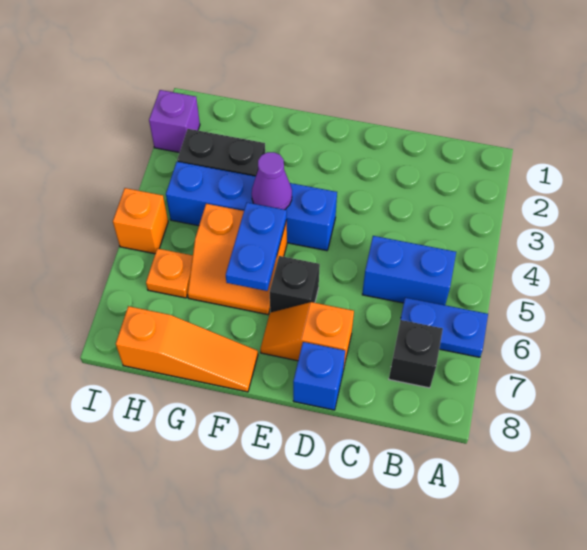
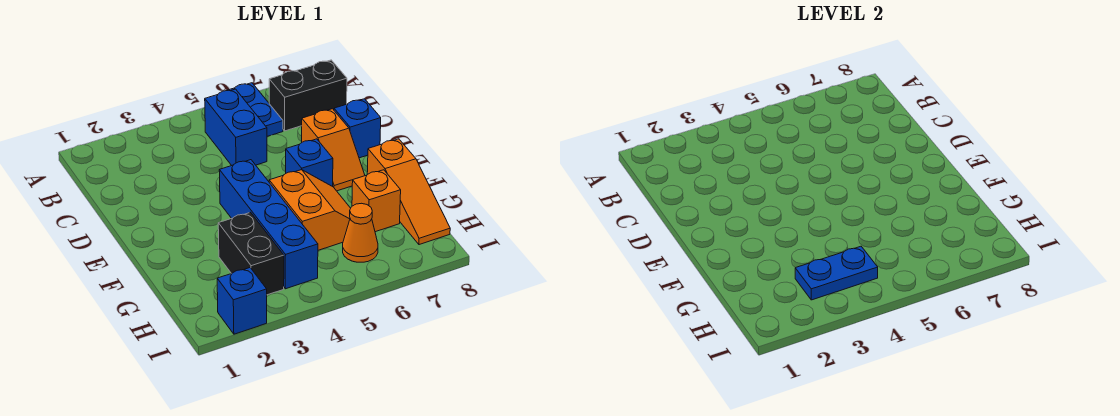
black 1x1 brick [389,320,443,388] -> black 1x2 brick [269,60,347,131]
black 1x1 brick [270,256,320,312] -> blue 1x1 brick [286,139,333,186]
purple 1x1 cone [252,152,292,210] -> none
blue 1x2 plate [226,203,287,291] -> blue 1x2 plate moved to [795,246,878,300]
orange 1x3 slope [116,306,258,392] -> orange 1x3 slope turned to [367,139,450,245]
orange 1x1 plate [146,248,193,298] -> orange 1x1 cone [343,203,378,262]
purple 1x1 brick [149,90,200,152] -> blue 1x1 brick [217,268,267,334]
orange 1x1 brick [113,188,168,254] -> orange 1x1 brick moved to [352,170,401,232]

